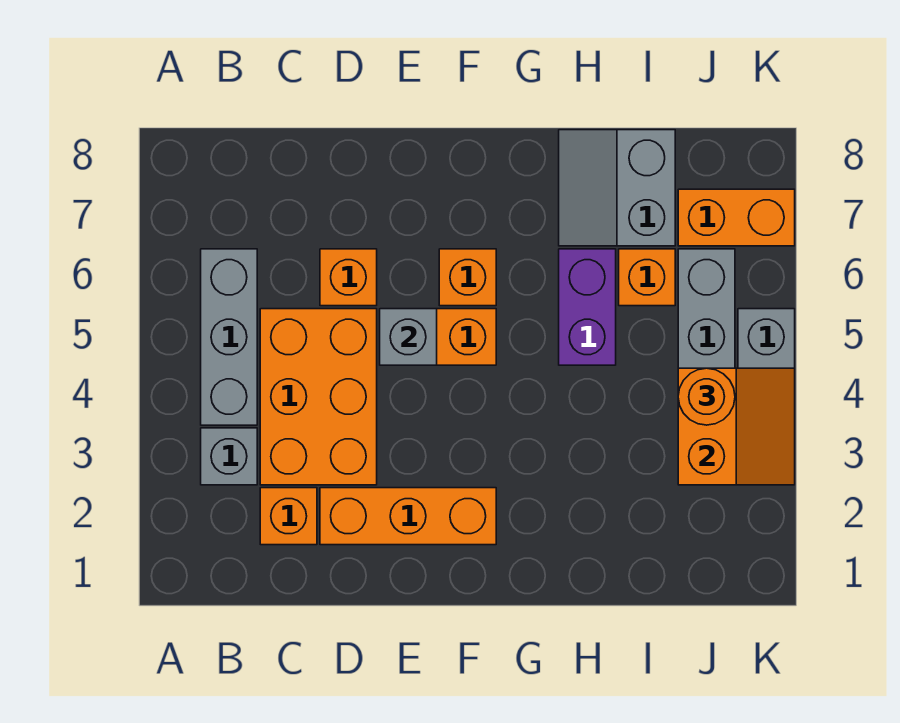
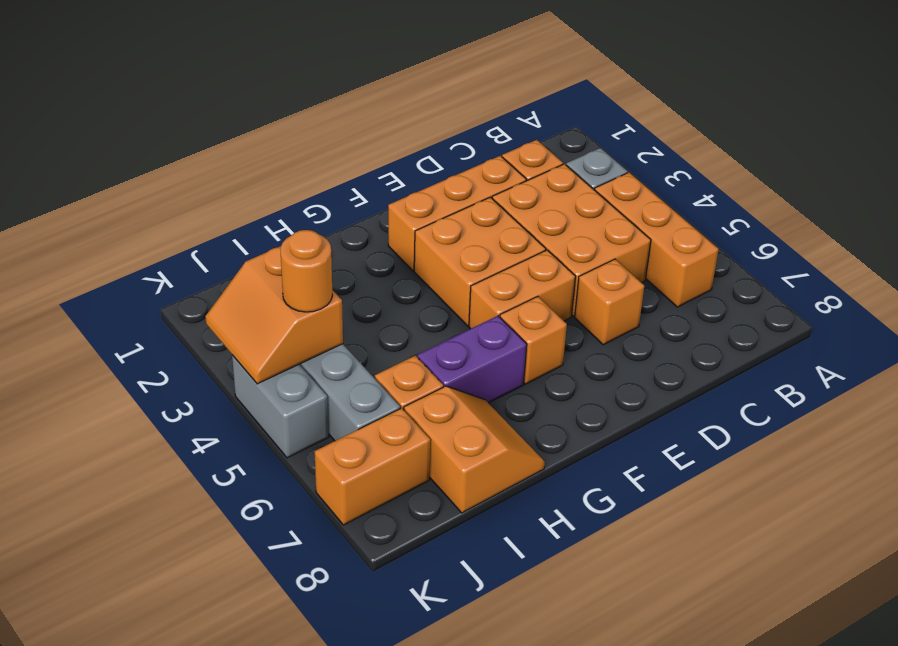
grey 1x3 brick [201,249,257,425] -> orange 1x3 brick [595,173,719,307]
none -> orange 2x2 brick [414,197,546,326]
grey 1x1 brick [380,309,437,365] -> none
purple 1x2 brick [559,249,616,365] -> purple 1x2 brick turned to [417,316,527,403]
grey 2x2 slope [559,130,675,246] -> orange 2x2 slope [404,386,545,513]

